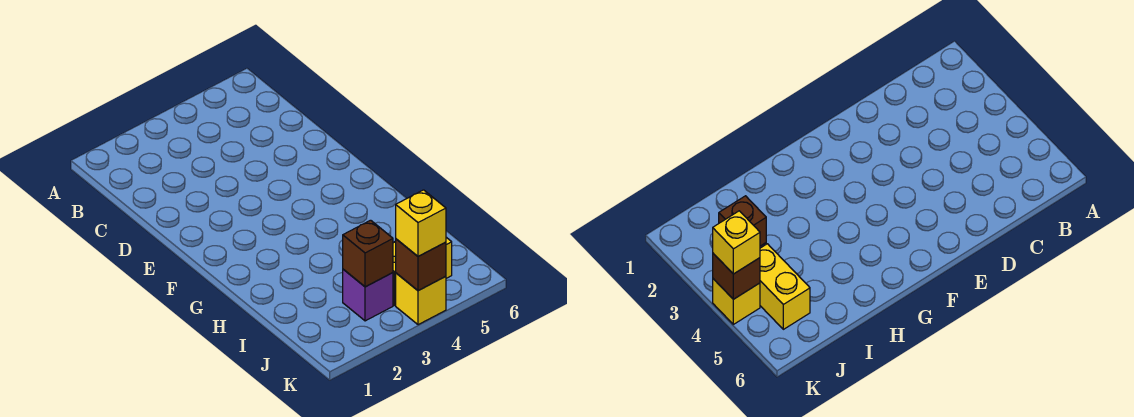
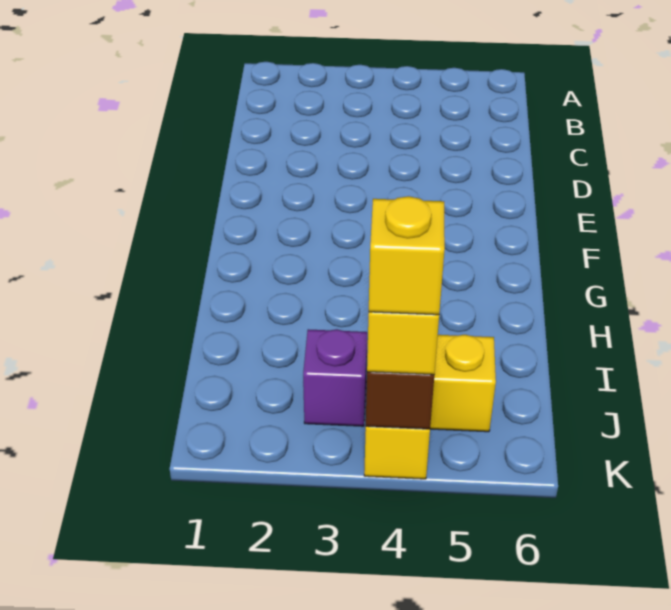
brown 1x1 brick [343,220,393,287] -> none
none -> yellow 1x1 brick [369,196,445,315]

